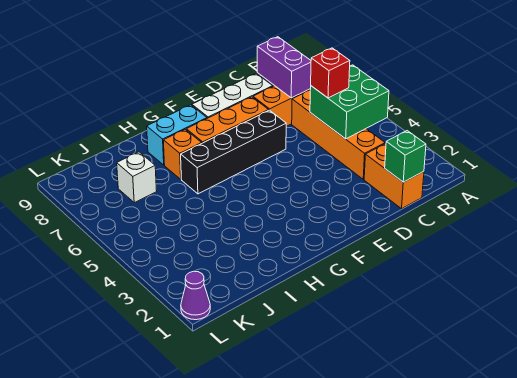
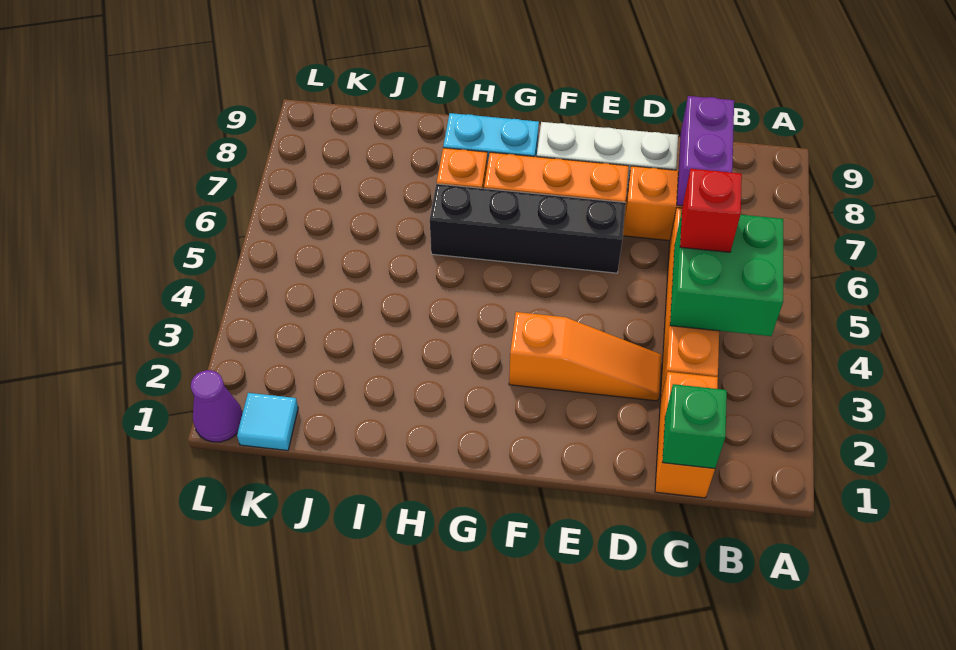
none -> orange 1x3 slope [509,312,661,401]
white 1x1 brick [117,152,157,203] -> none
none -> cyan 1x1 tile [237,393,298,451]

